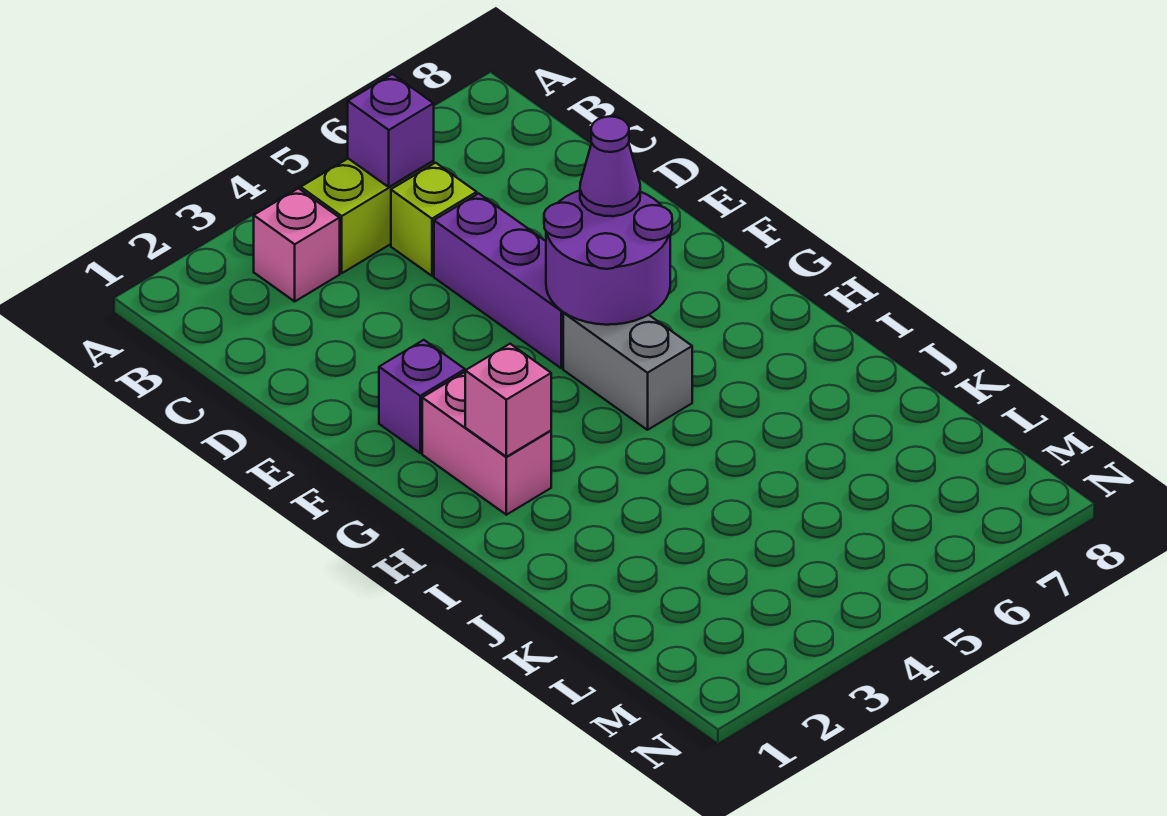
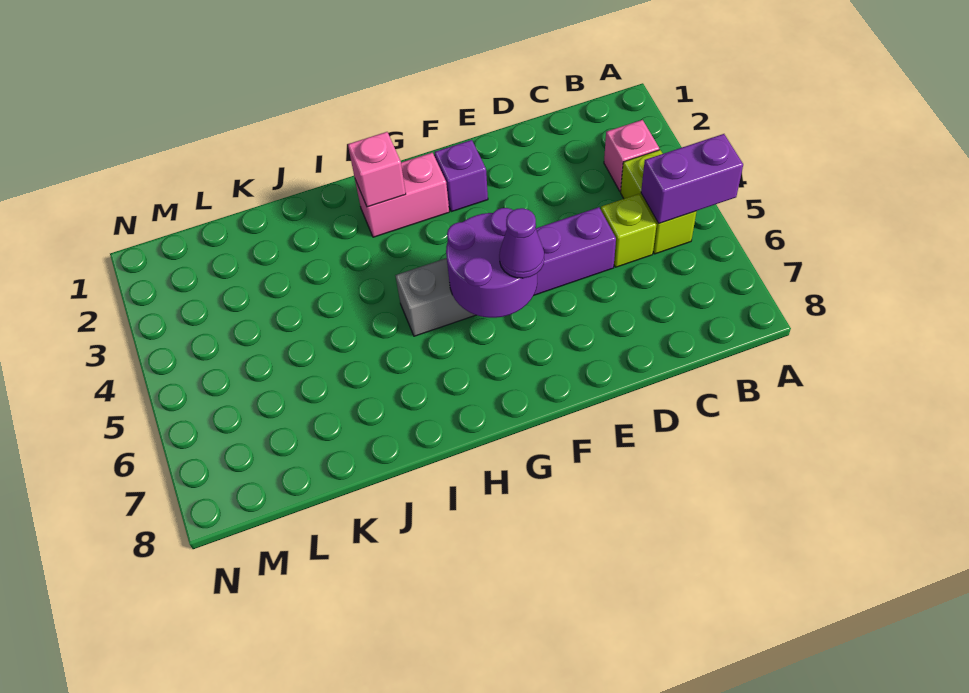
purple 1x1 brick [348,74,434,187] -> purple 1x2 brick [641,134,743,223]

